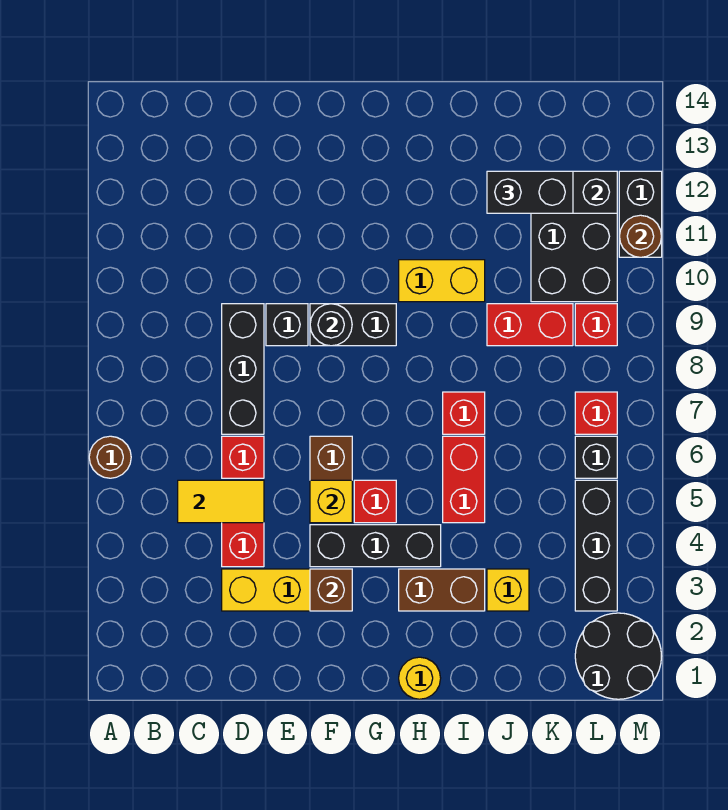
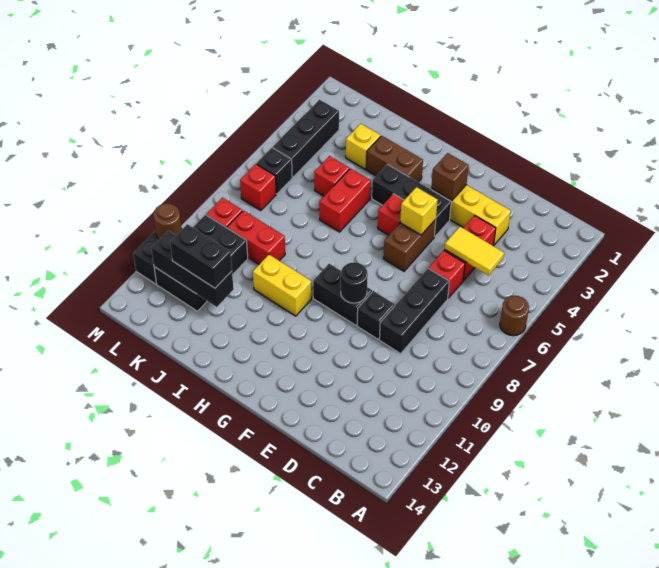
yellow 1x1 round brick [399,657,441,699] -> none
red 1x1 brick [443,392,485,434] -> red 1x1 brick moved to [314,156,350,196]
black 2x2 round brick [575,613,661,699] -> none

